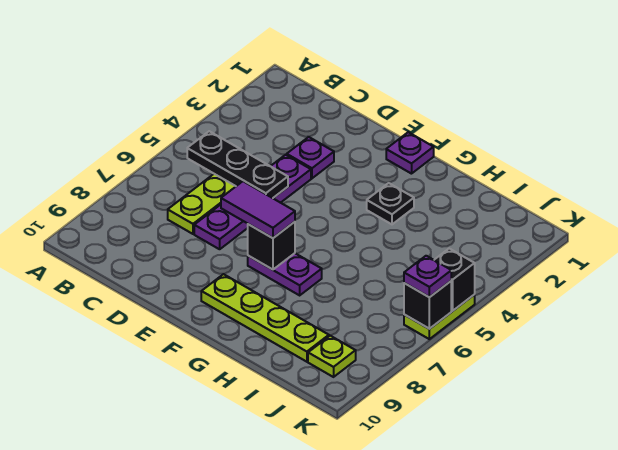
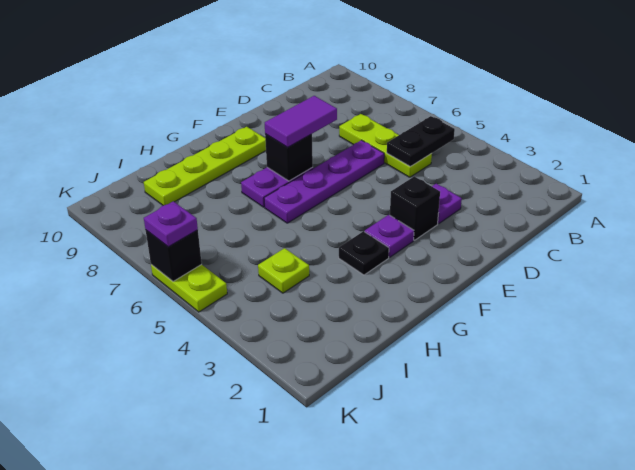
black 1x3 plate [187,131,288,198] -> black 1x2 plate [387,116,455,167]
purple 1x4 plate [194,155,311,249] -> purple 1x4 plate turned to [264,140,384,223]
purple 1x1 plate [386,132,434,174] -> purple 1x1 plate moved to [364,215,414,257]
lime 1x1 plate [308,336,356,377] -> lime 1x1 plate moved to [258,248,309,293]
black 1x1 brick [435,249,475,311] -> black 1x1 brick moved to [390,176,440,240]

